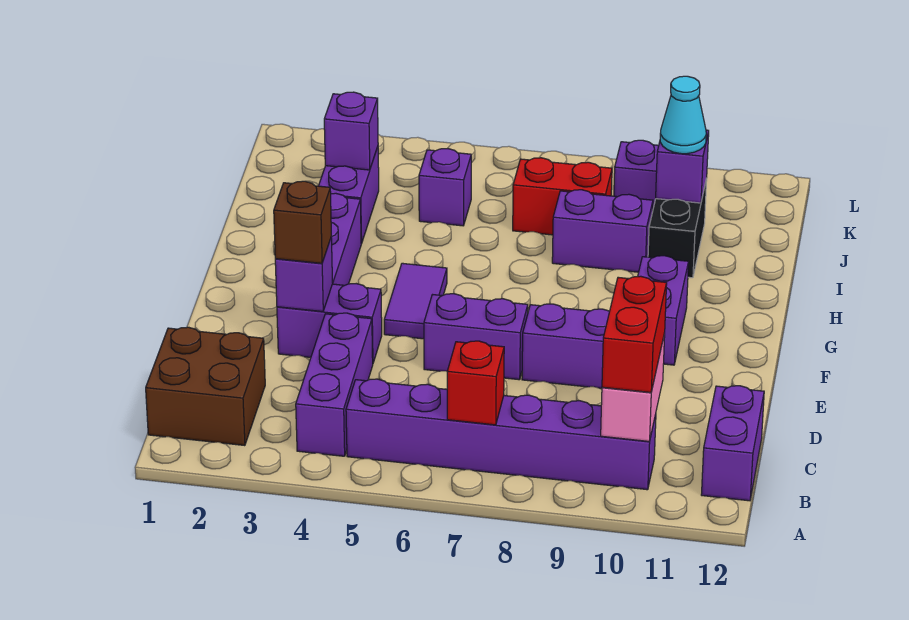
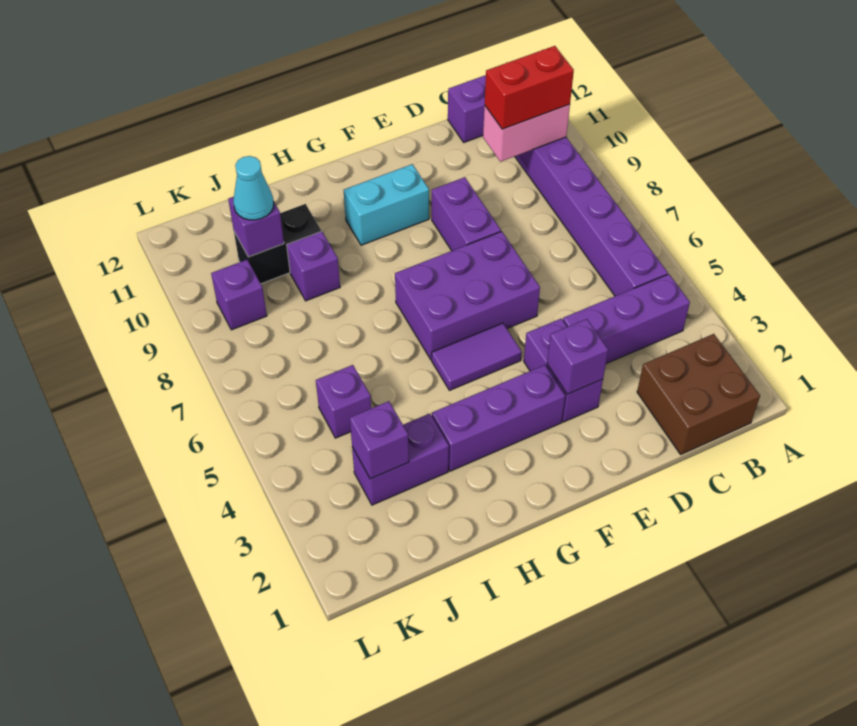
red 1x1 brick [447,341,504,425] -> none
brown 1x1 brick [274,181,331,263] -> none
purple 1x2 brick [424,294,528,380] -> purple 2x3 brick [395,231,540,360]
purple 1x2 brick [638,256,689,365] -> cyan 1x2 brick [344,164,429,245]
purple 1x2 brick [552,190,653,272] -> purple 1x1 brick [287,231,340,301]
red 1x2 brick [513,158,612,235] -> none

